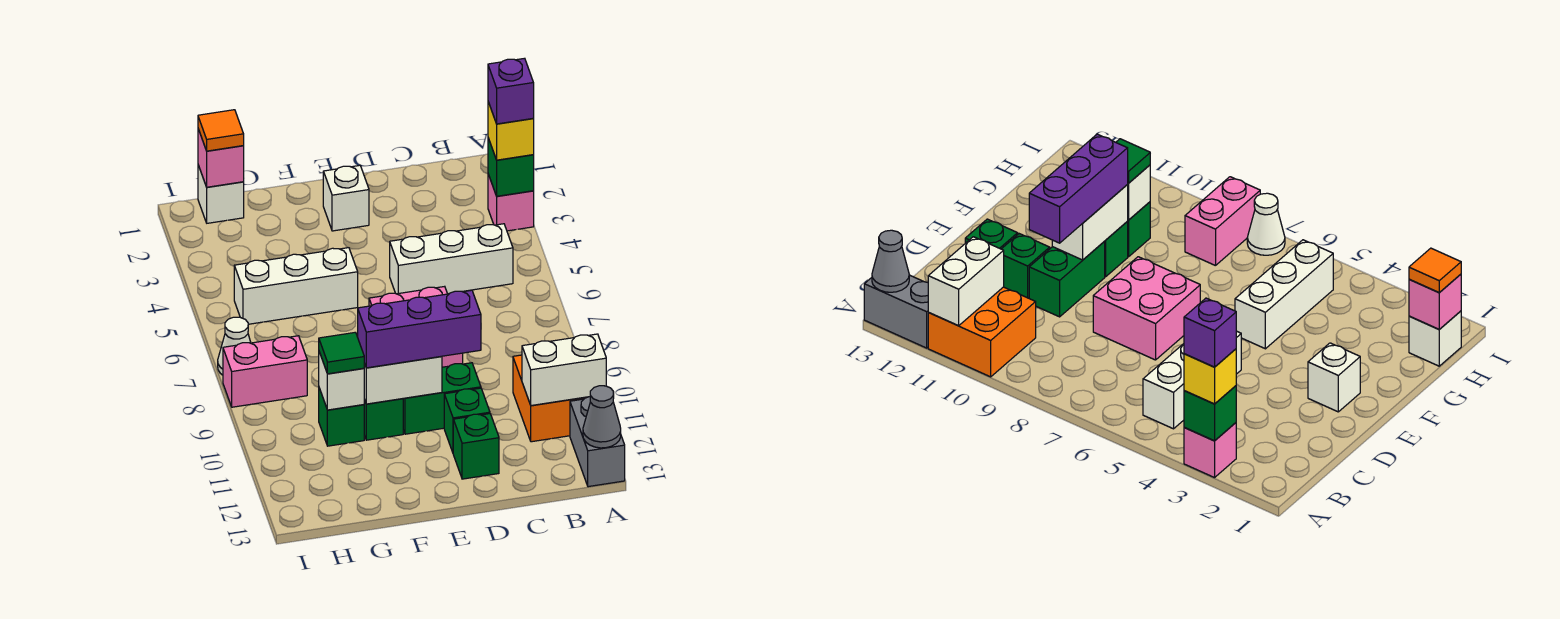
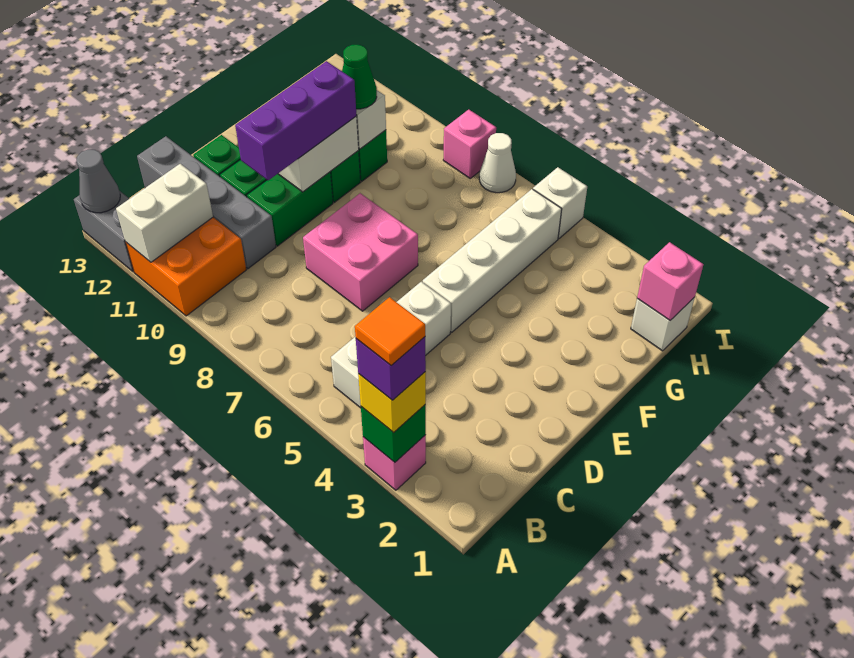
none -> grey 1x4 brick [137,136,276,269]
white 1x1 brick [323,165,369,231] -> white 1x1 brick moved to [533,167,587,239]
white 1x3 brick [234,248,358,324] -> white 1x4 brick [423,189,562,332]
green 1x1 tile [319,332,364,374] -> green 1x1 cone [342,45,377,109]
orange 1x1 tile [198,110,244,151] -> orange 1x1 tile moved to [355,297,425,365]
pink 1x2 brick [223,336,307,407] -> pink 1x1 brick [443,110,496,178]

